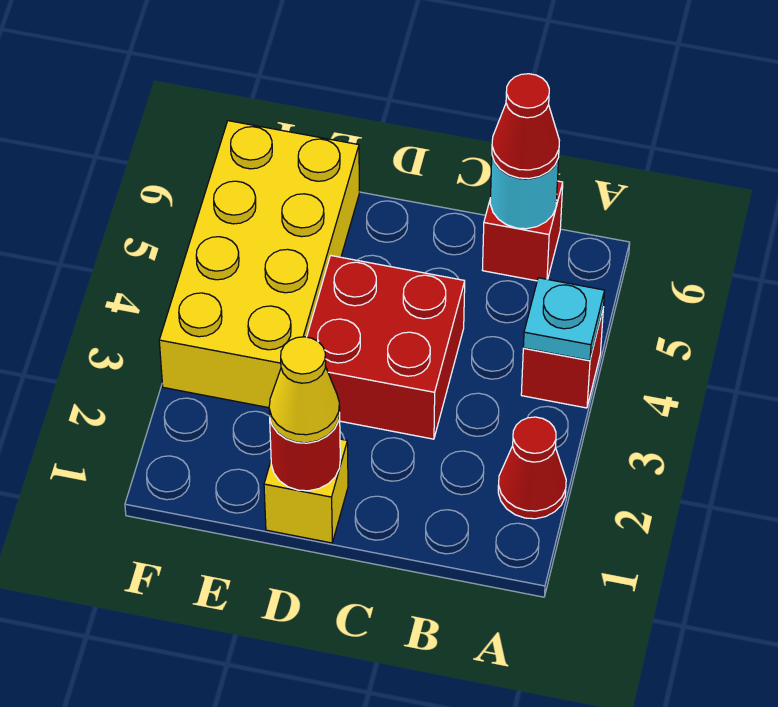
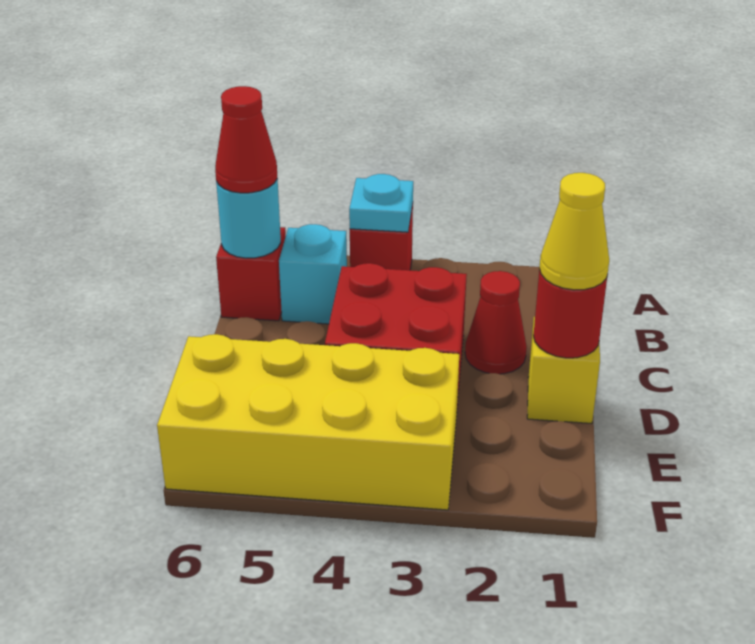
red 1x1 cone [498,417,566,519] -> red 1x1 cone moved to [465,271,527,374]
none -> cyan 1x1 brick [279,224,347,324]

